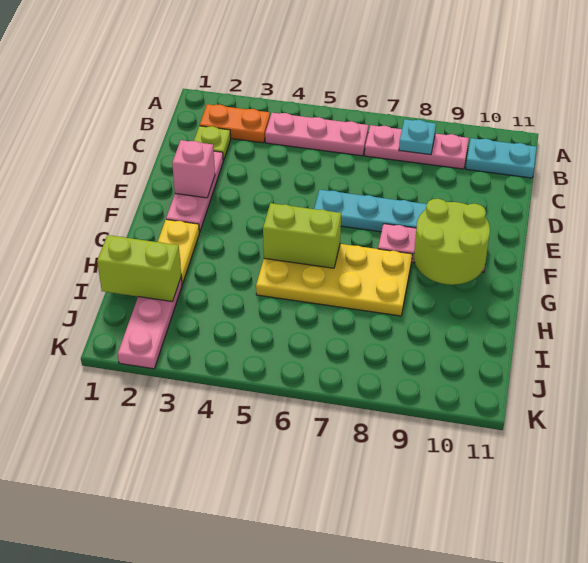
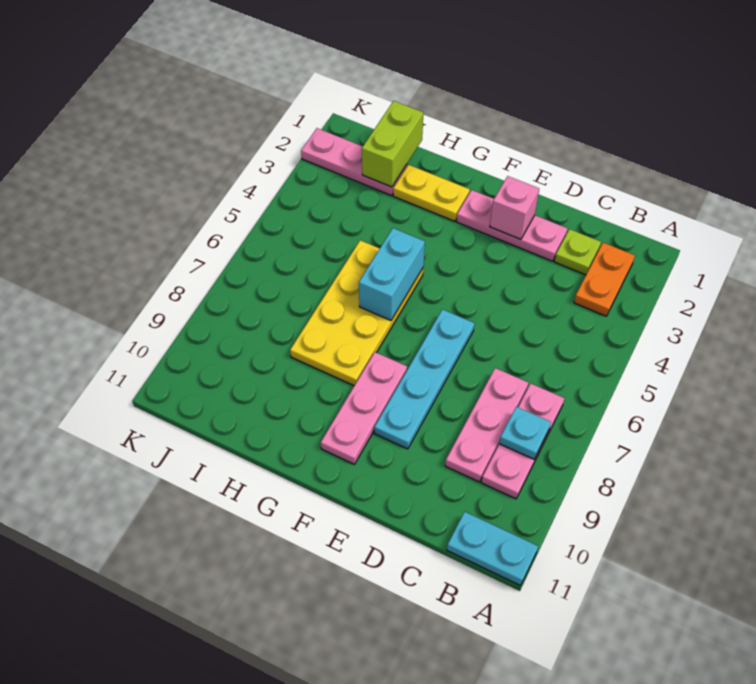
pink 1x3 plate [265,113,369,156] -> pink 1x3 plate moved to [445,368,528,482]
cyan 1x2 plate [466,138,537,178] -> cyan 1x2 plate turned to [447,512,538,586]
lime 2x2 round brick [414,199,490,285] -> none
lime 1x2 brick [263,203,341,268] -> cyan 1x2 brick [359,228,425,320]

